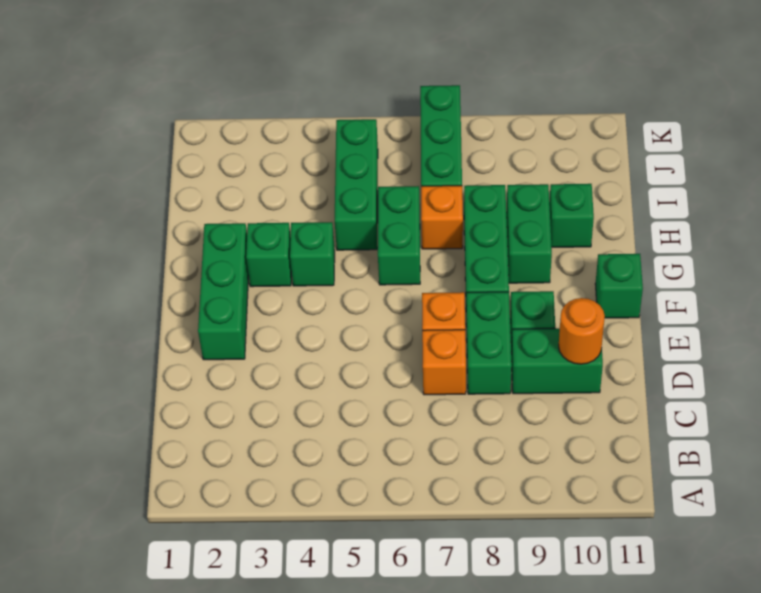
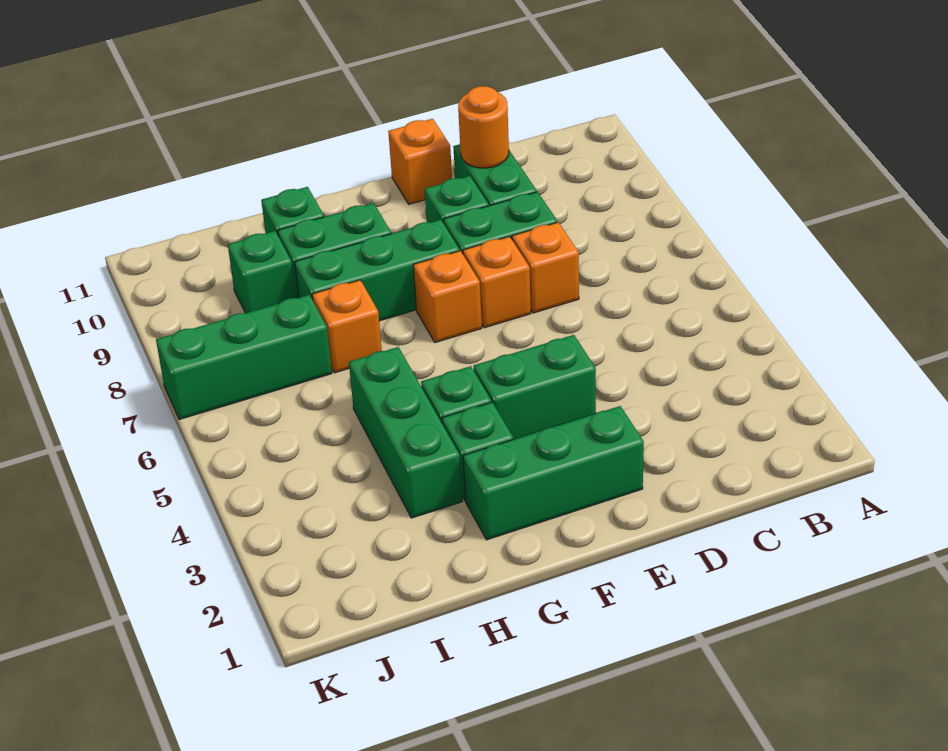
none -> orange 1x1 brick [388,119,452,204]
none -> orange 1x1 brick [413,251,482,343]
green 1x1 brick [595,254,643,318] -> green 1x1 brick moved to [228,231,296,313]
green 1x2 brick [378,186,420,285] -> green 1x2 brick moved to [474,335,596,439]
green 1x3 brick [335,119,378,250] -> green 1x3 brick turned to [349,347,462,518]

